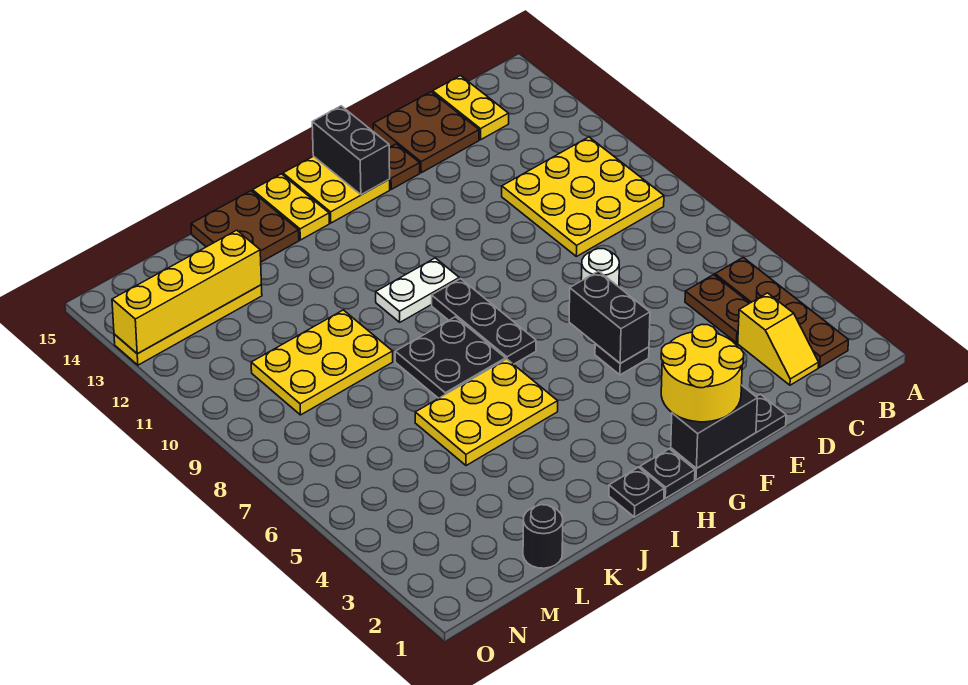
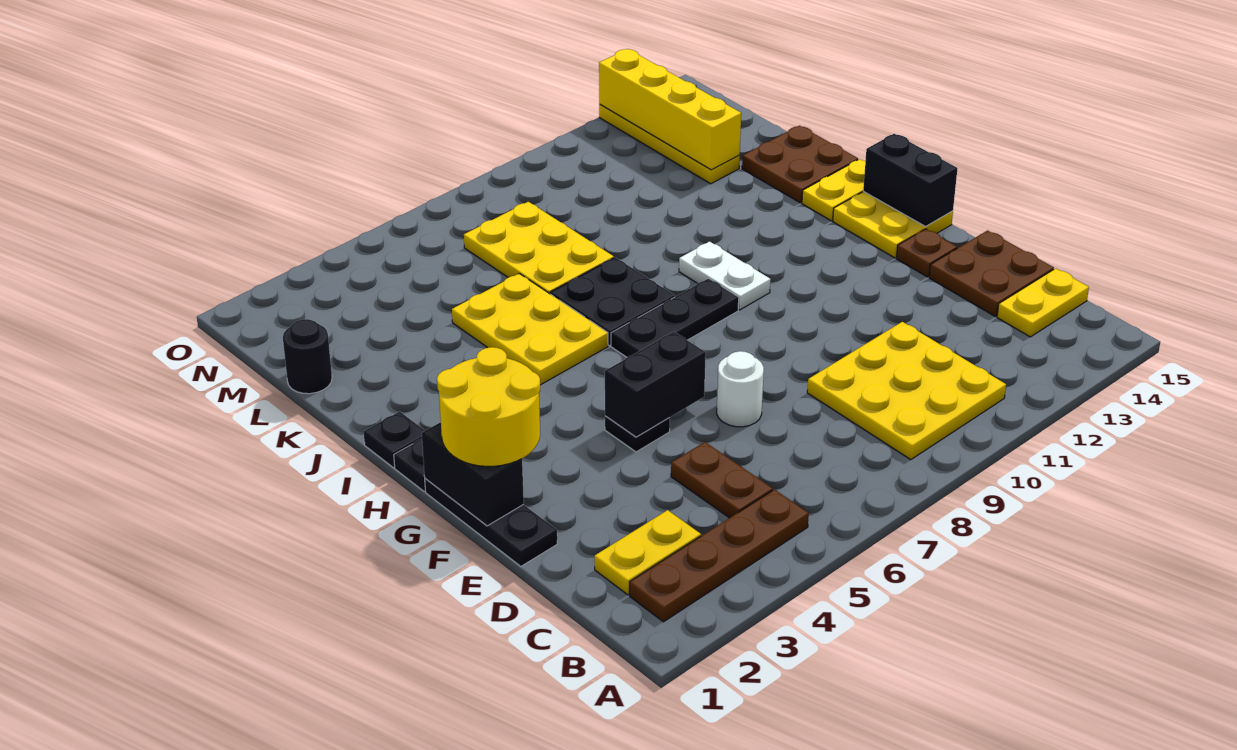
yellow 1x2 slope [738,293,819,385] -> yellow 1x2 plate [595,510,701,595]
brown 1x2 plate [685,275,749,343] -> brown 1x2 plate turned to [671,442,773,518]
black 1x2 brick [312,106,390,195] -> black 1x2 brick turned to [863,134,958,226]
yellow 2x3 plate [251,310,393,415] -> yellow 2x3 plate moved to [464,202,614,294]

